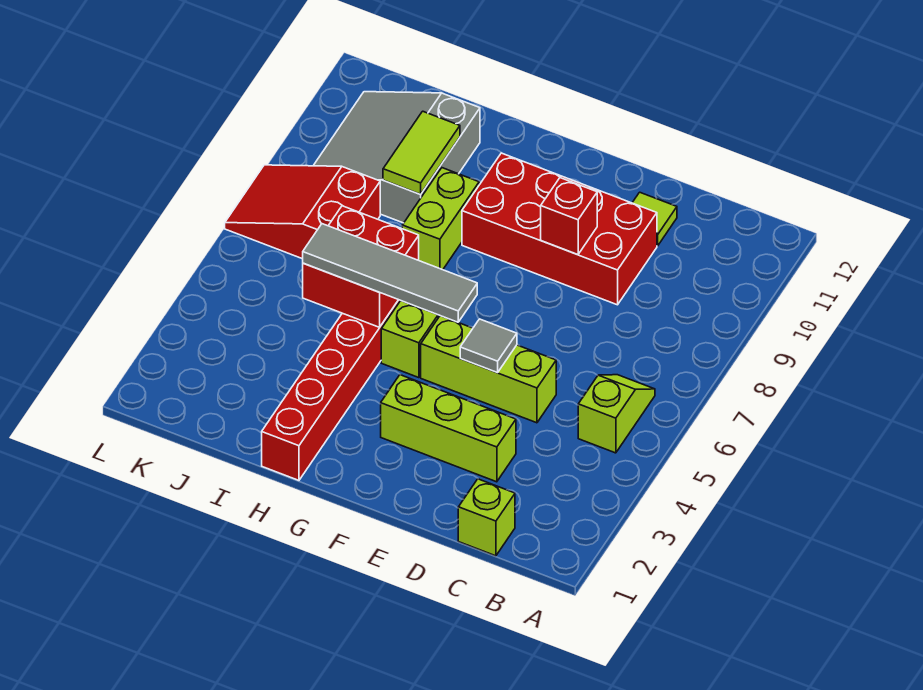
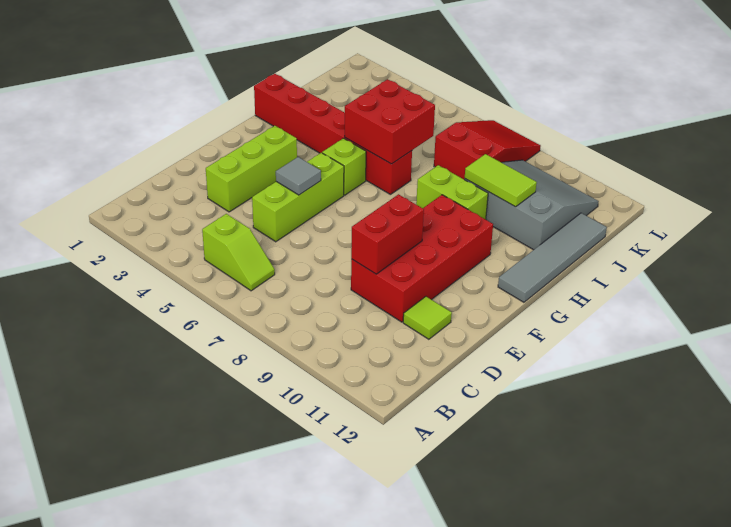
lime 1x1 brick [458,479,515,556] -> none
red 1x1 brick [541,178,597,255] -> red 1x2 brick [351,194,424,274]
grey 1x4 tile [303,224,477,322] -> grey 1x4 tile moved to [498,213,607,302]

